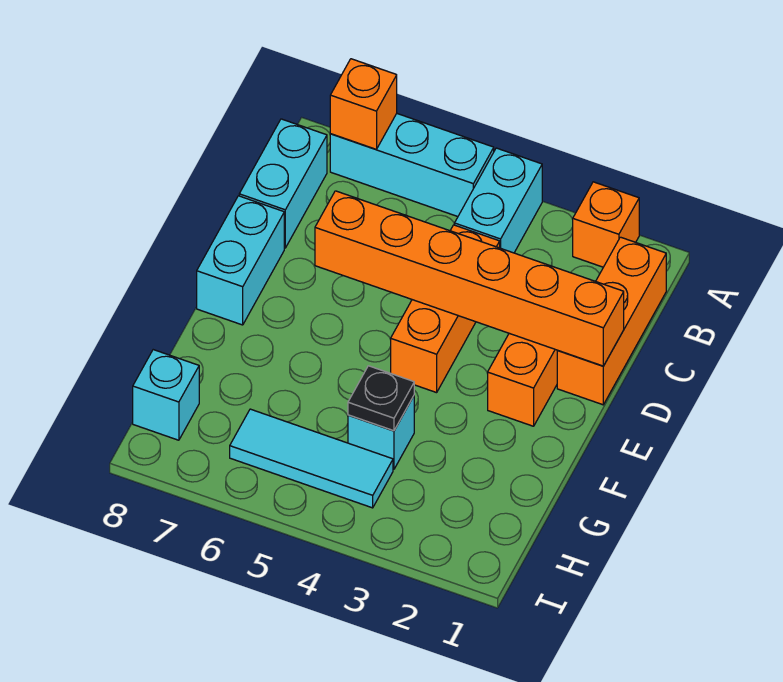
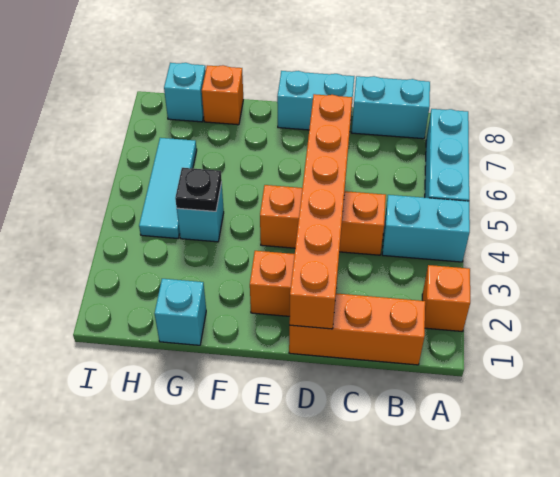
orange 1x1 brick [330,59,397,149] -> orange 1x1 brick moved to [202,65,243,125]
none -> cyan 1x1 brick [155,279,206,345]

